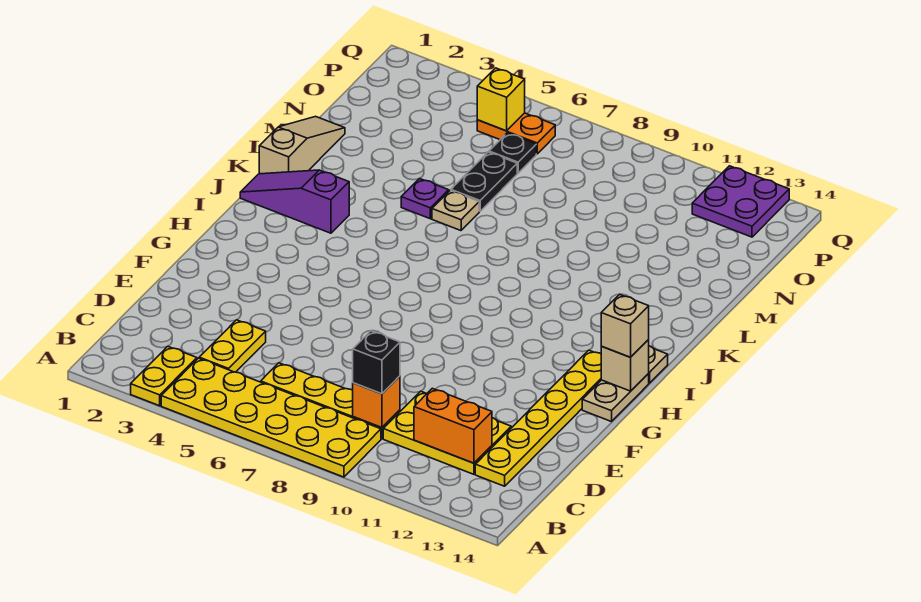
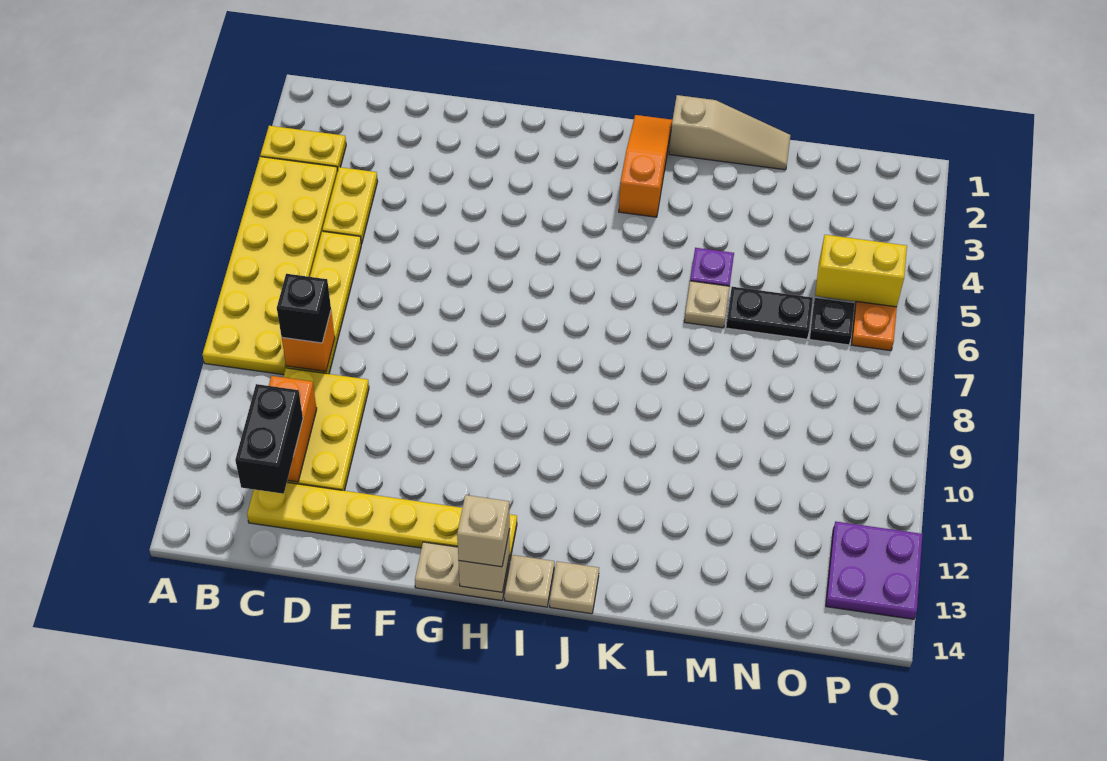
yellow 1x2 plate [199,320,266,372] -> yellow 1x2 plate turned to [322,167,378,244]
none -> black 1x2 brick [235,384,303,494]
purple 1x3 slope [240,170,349,233] -> orange 1x3 slope [619,115,672,217]
none -> tan 1x1 plate [550,562,599,614]
yellow 1x1 brick [477,68,525,131] -> yellow 1x2 brick [815,235,907,307]

